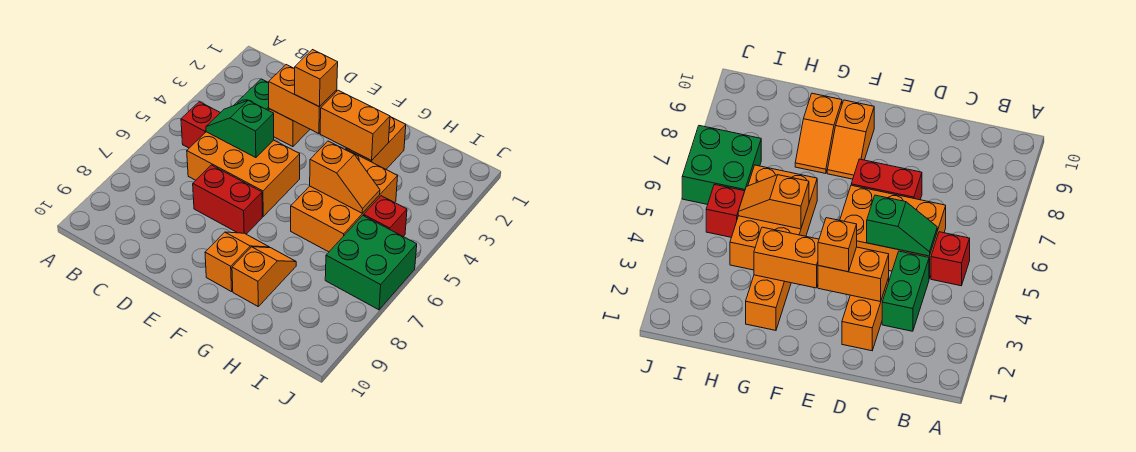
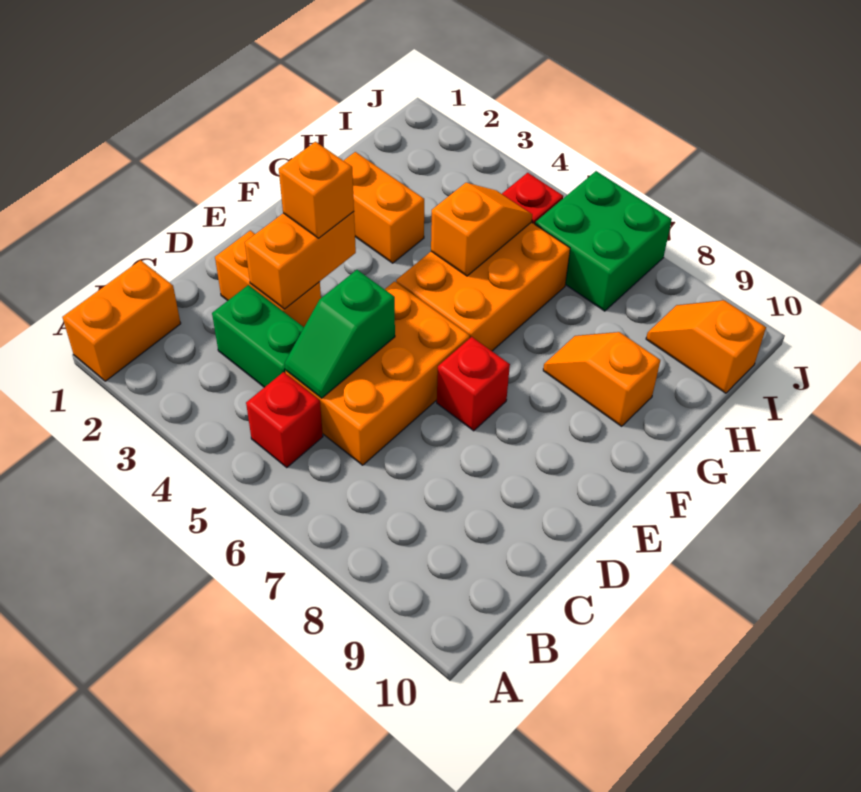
red 1x2 brick [193,165,262,234] -> red 1x1 brick [437,337,510,431]
orange 1x2 brick [320,90,390,161] -> orange 1x2 brick moved to [62,260,181,381]
orange 1x2 slope [205,232,270,292] -> orange 1x2 slope moved to [646,300,766,393]
orange 2x3 brick [291,149,398,252] -> orange 2x3 brick turned to [396,222,570,351]

